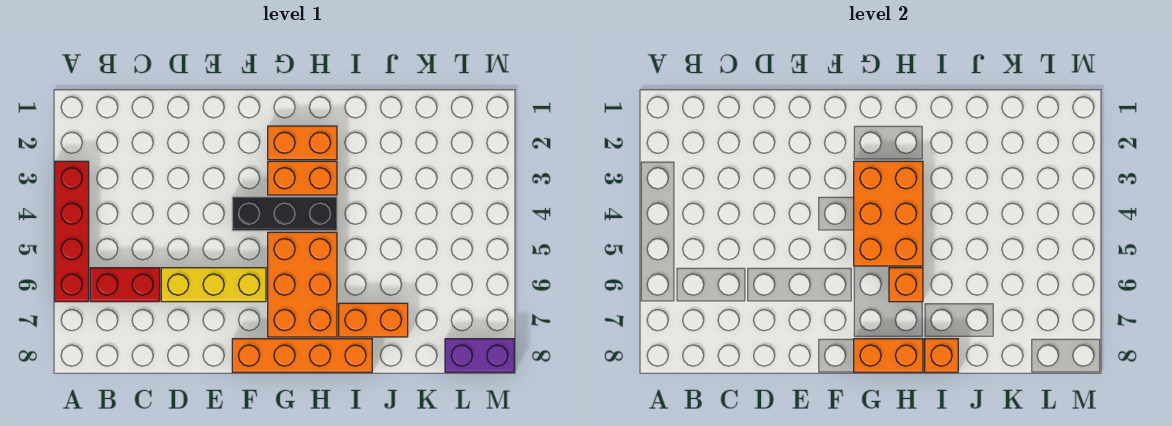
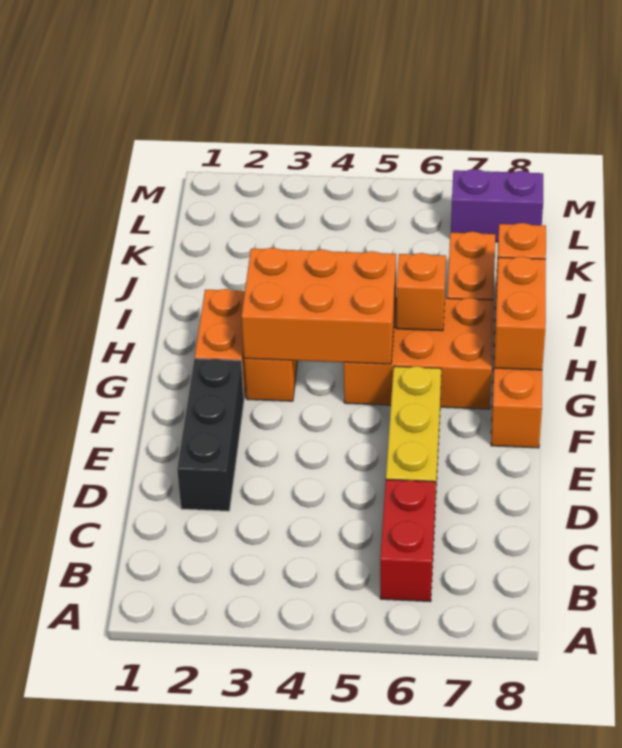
red 1x4 brick [55,161,89,302] -> none
black 1x3 brick [232,197,337,231] -> black 1x3 brick moved to [177,358,244,511]
purple 1x2 brick [445,339,514,372] -> purple 1x2 brick turned to [451,169,543,242]

